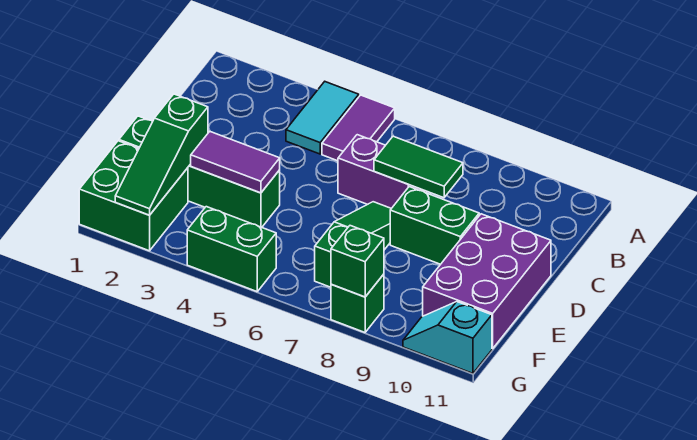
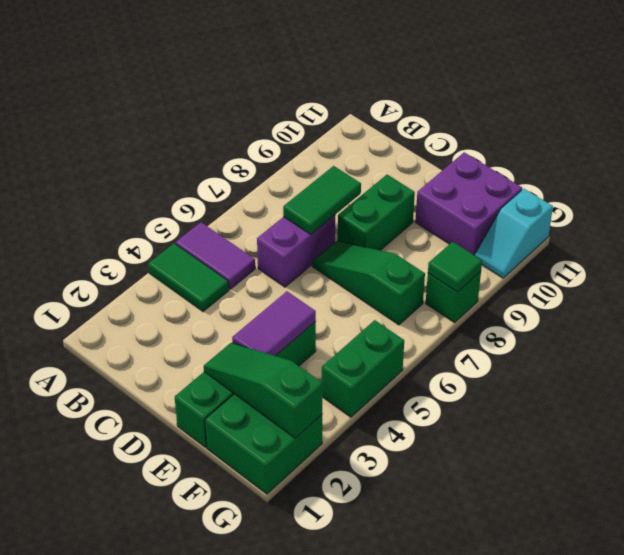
cyan 1x2 tile [286,82,359,154] -> green 1x2 tile [148,243,229,312]
purple 2x3 brick [423,214,551,349] -> purple 2x2 brick [415,152,522,255]
green 1x3 slope [115,94,208,215] -> green 1x3 slope turned to [204,343,323,438]
green 1x1 brick [331,226,384,297] -> green 1x1 tile [428,242,482,292]

